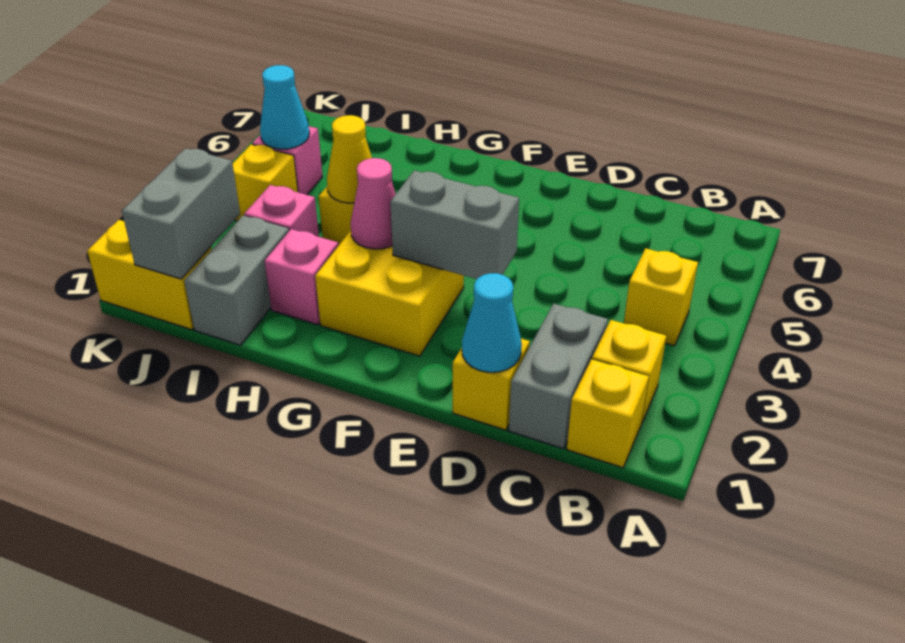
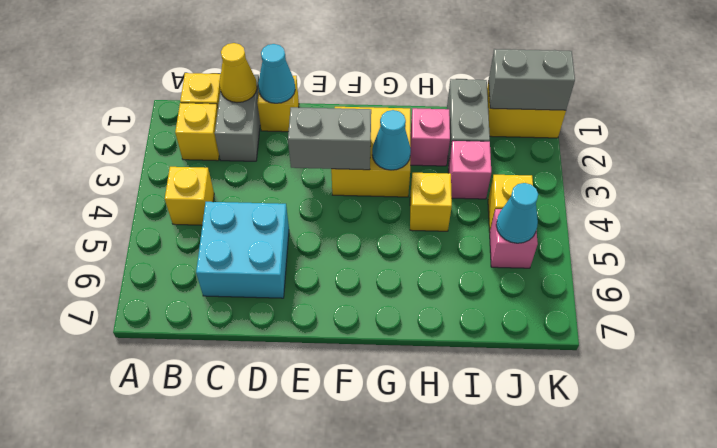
none -> cyan 2x2 brick [196,202,289,298]
pink 1x1 cone [351,158,396,249] -> cyan 1x1 cone [372,110,411,170]
yellow 1x1 cone [327,115,372,203] -> yellow 1x1 cone moved to [220,43,257,103]
grey 1x2 brick [122,148,240,279] -> grey 1x2 brick turned to [489,49,575,110]

